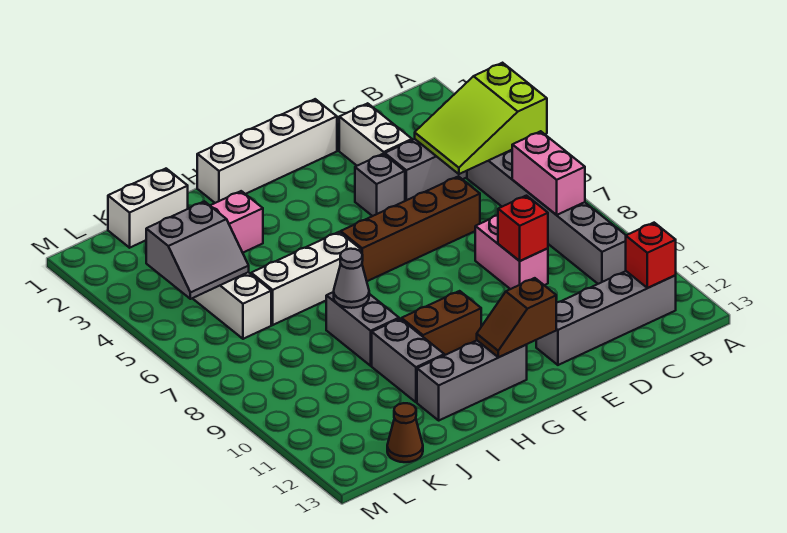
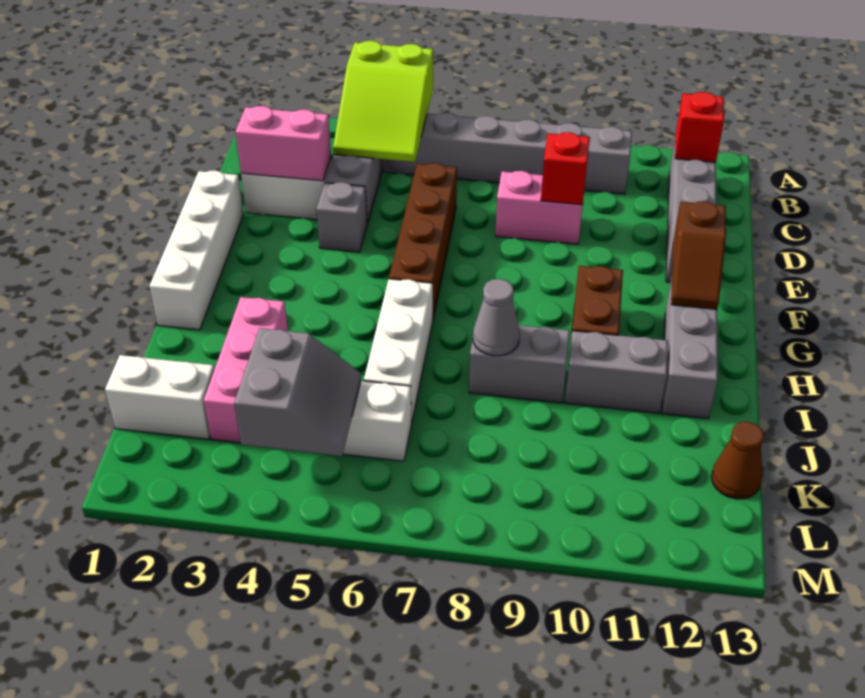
pink 1x2 brick [512,131,585,215] -> pink 1x2 brick moved to [235,106,331,181]
white 1x2 brick [108,169,188,248] -> white 1x2 brick turned to [105,355,215,439]

